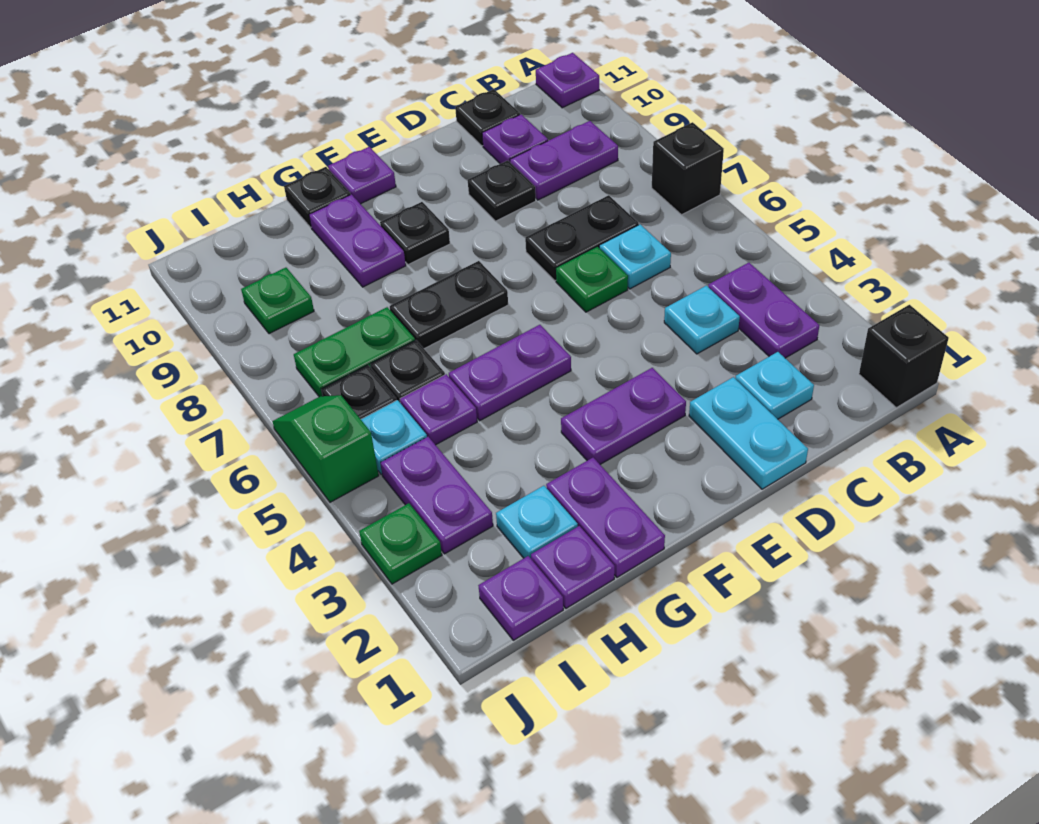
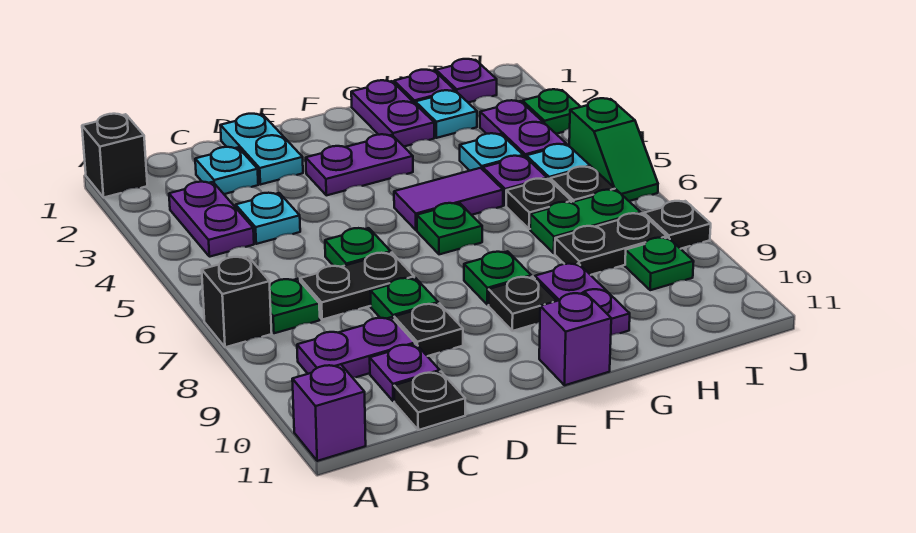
purple 1x1 plate [536,53,599,108] -> purple 1x1 brick [292,364,366,461]
none -> green 1x1 plate [270,279,320,333]
cyan 1x1 plate [599,224,671,289] -> cyan 1x1 plate moved to [460,133,523,171]
none -> green 1x1 plate [370,278,438,319]
purple 1x2 plate [449,325,571,421] -> purple 1x2 tile [394,168,503,230]
none -> green 1x1 plate [417,203,482,254]
black 1x2 plate [390,261,508,349] -> black 1x2 plate moved to [555,213,667,275]
none -> green 1x1 plate [464,251,531,305]
purple 1x1 plate [328,147,396,204] -> purple 1x1 brick [539,293,611,385]
black 1x1 plate [284,167,350,227] -> black 1x1 plate moved to [644,201,711,249]

